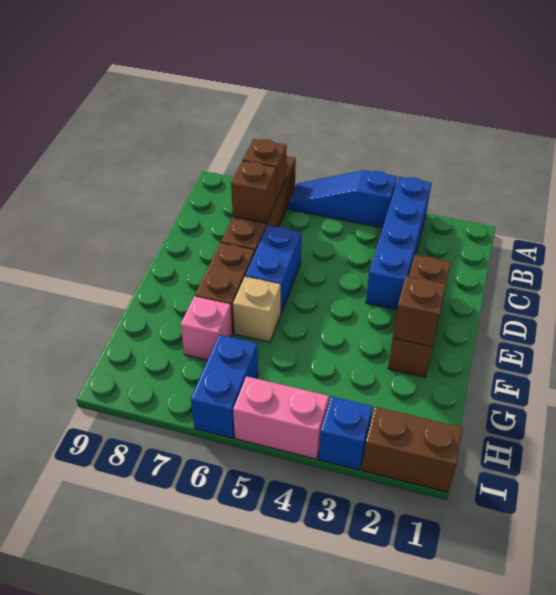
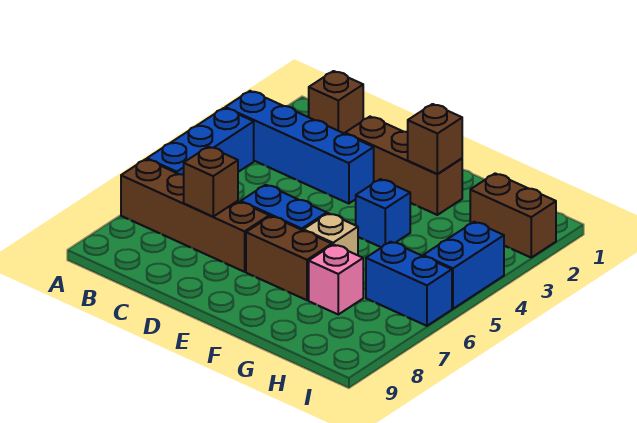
blue 1x3 slope [288,170,397,228] -> blue 1x3 brick [147,108,254,175]
brown 1x1 brick [243,139,287,199] -> brown 1x1 brick moved to [309,71,363,134]
brown 1x2 brick [362,407,463,492] -> brown 1x2 brick turned to [470,173,556,257]
blue 1x1 brick [319,396,373,470] -> blue 1x1 brick moved to [356,179,410,248]
pink 1x2 brick [233,376,329,459] -> blue 1x2 brick [423,222,504,309]

